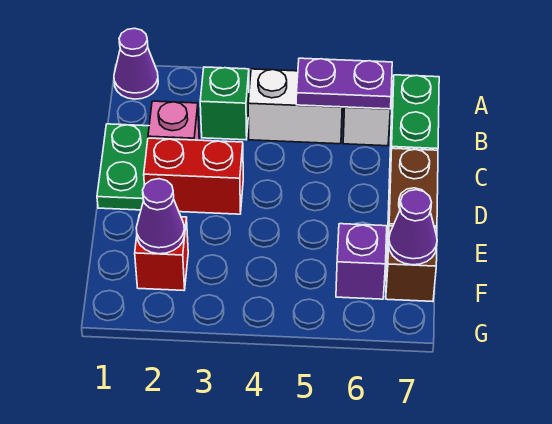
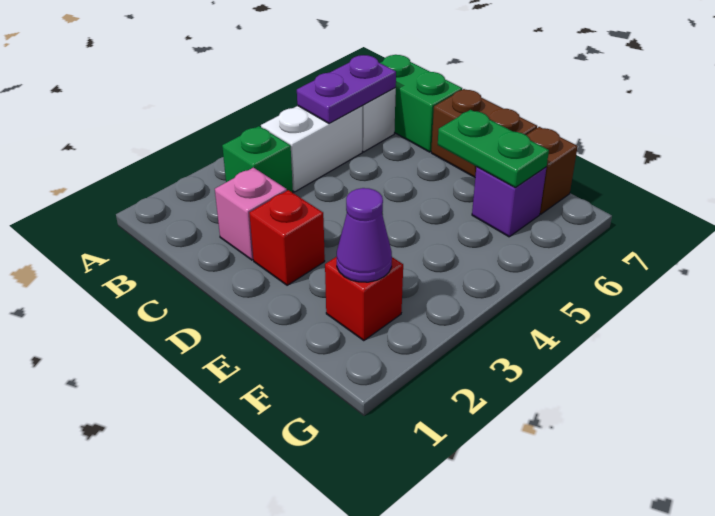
purple 1x1 cone [114,28,158,99] -> none
green 1x2 plate [97,124,149,210] -> green 1x2 plate moved to [438,110,549,187]
red 1x2 brick [144,138,243,214] -> red 1x1 brick [249,190,325,285]
purple 1x1 cone [389,190,437,265] -> none

